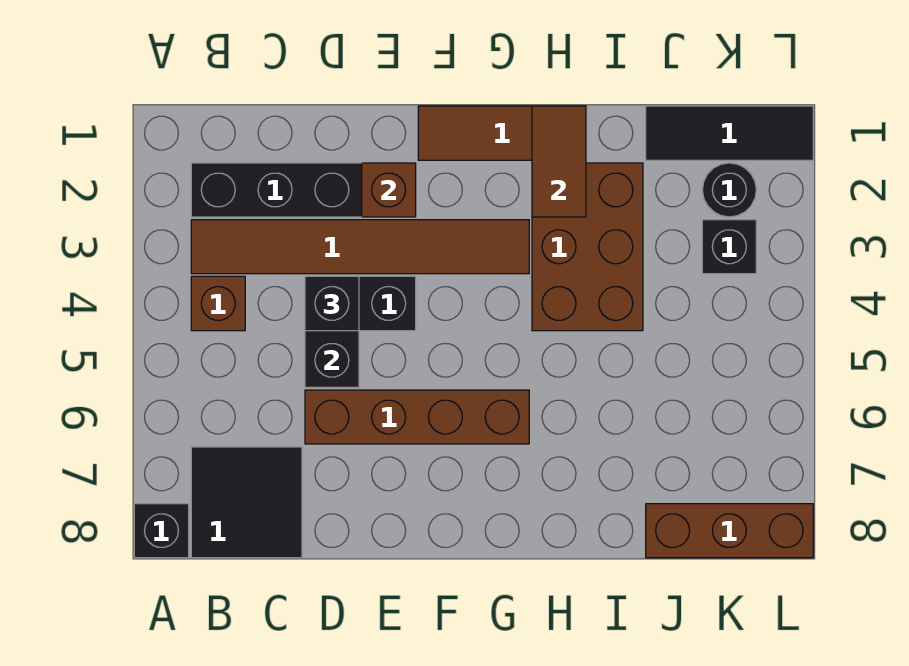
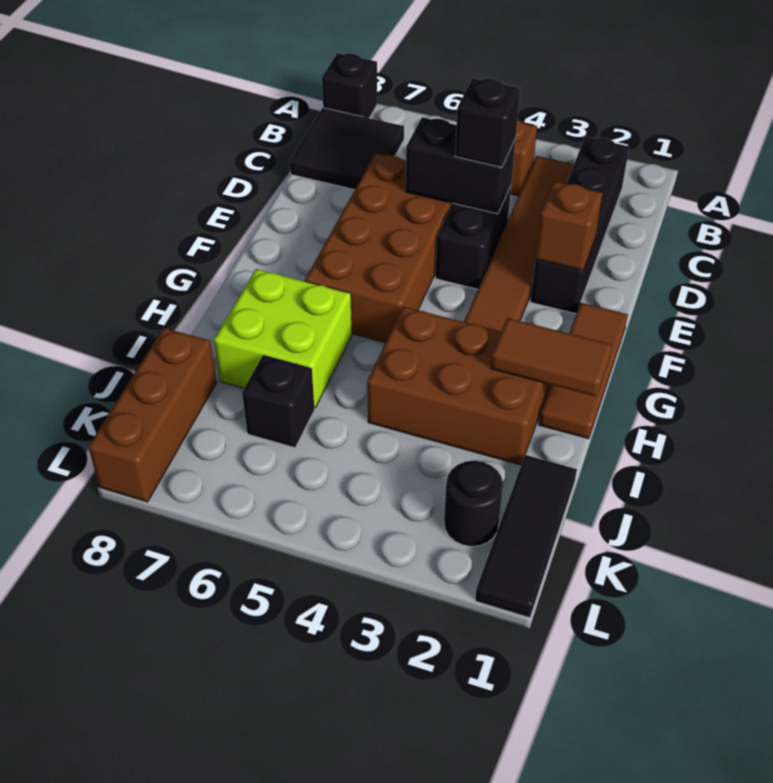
brown 1x4 brick [305,390,529,444] -> brown 2x4 brick [305,153,453,343]
none -> lime 2x2 brick [214,269,352,408]
black 1x1 brick [702,220,756,274] -> black 1x1 brick moved to [242,355,314,448]

